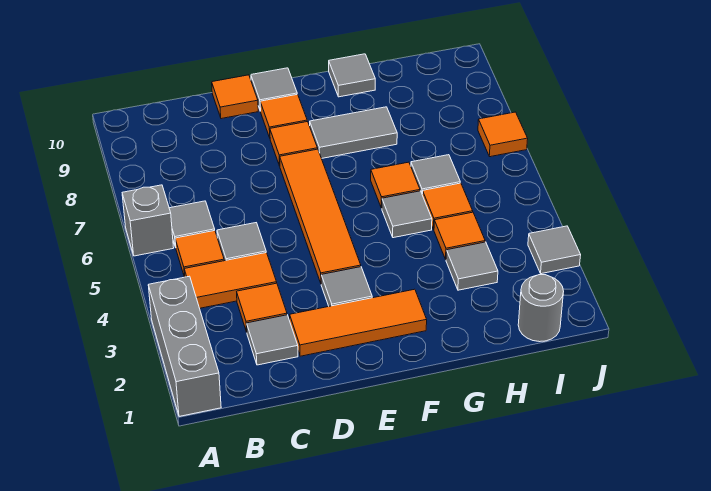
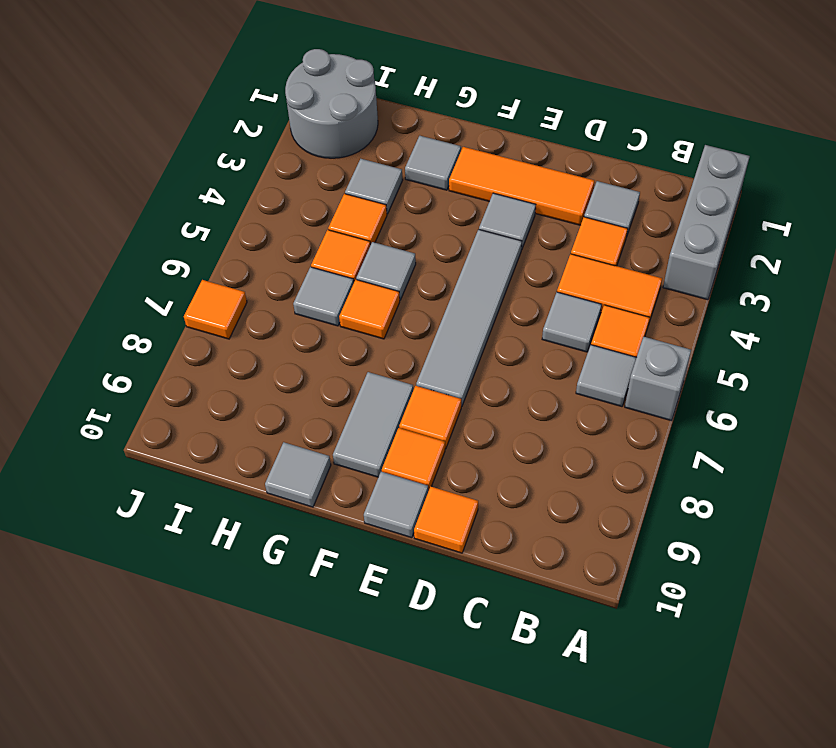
orange 1x4 tile [280,149,361,283] -> grey 1x4 tile [416,229,522,407]
grey 1x2 tile [310,107,397,159] -> grey 1x2 tile turned to [333,372,413,477]
grey 1x1 round brick [518,275,564,342] -> grey 2x2 round brick [285,49,378,158]
grey 1x1 tile [528,226,581,274] -> grey 1x1 tile moved to [405,136,461,190]

